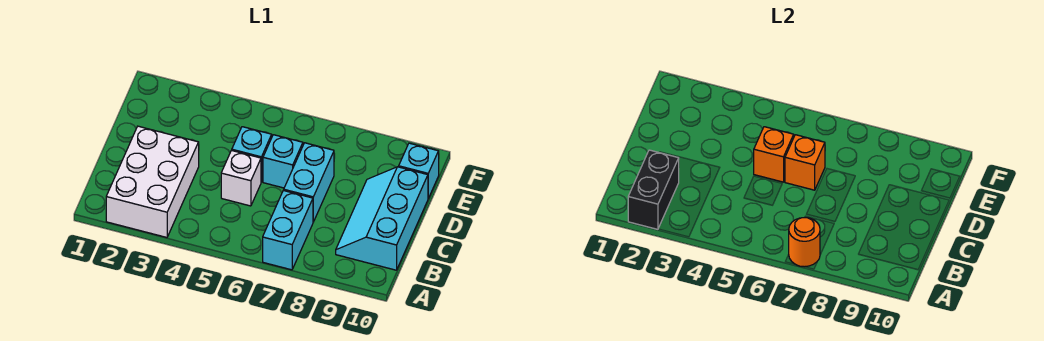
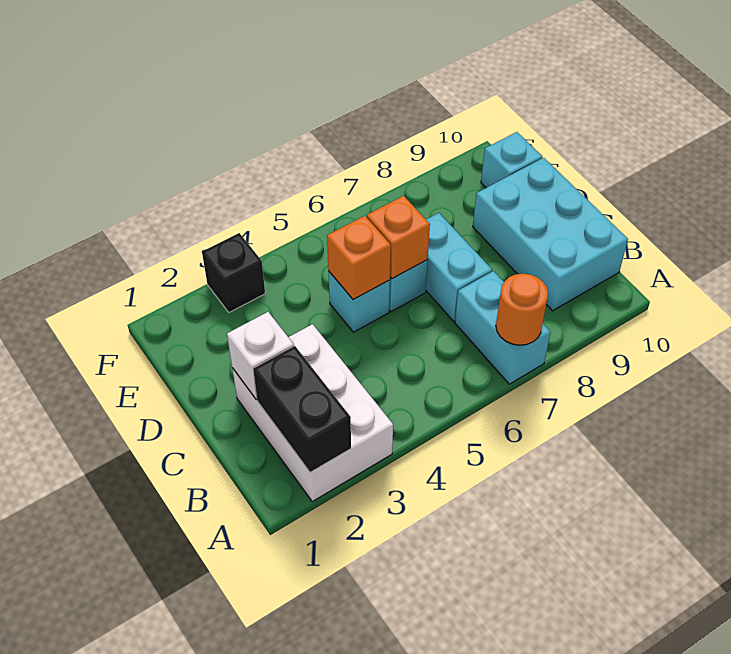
cyan 2x3 slope [336,167,428,270] -> cyan 2x3 brick [473,158,628,311]
white 1x1 brick [221,150,261,206] -> white 1x1 brick moved to [227,312,294,400]
none -> black 1x1 brick [202,233,265,312]

